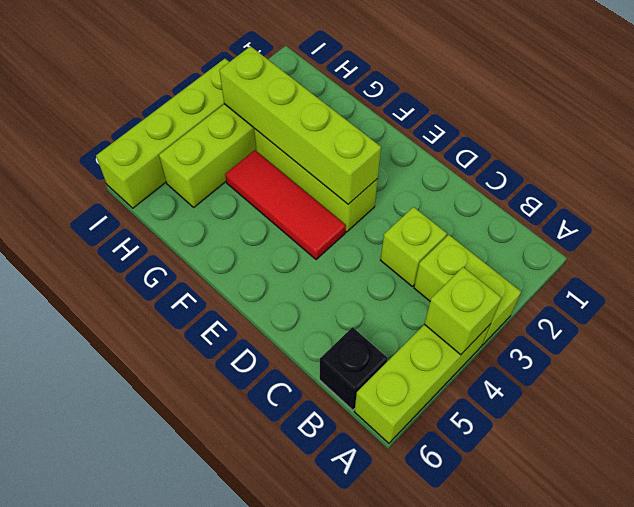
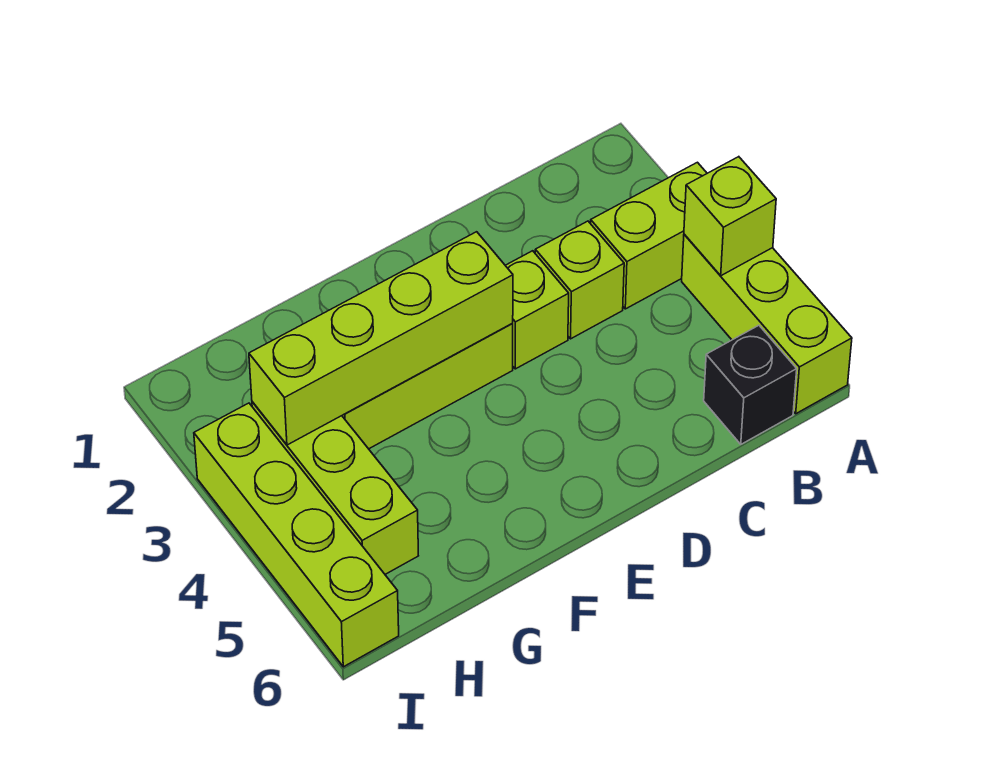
none -> lime 1x1 brick [505,251,569,369]
red 1x3 tile [225,150,346,259] -> none

